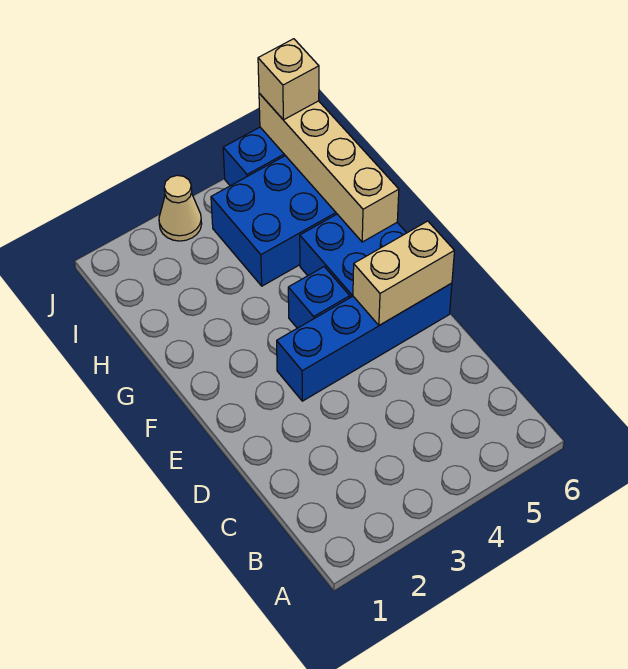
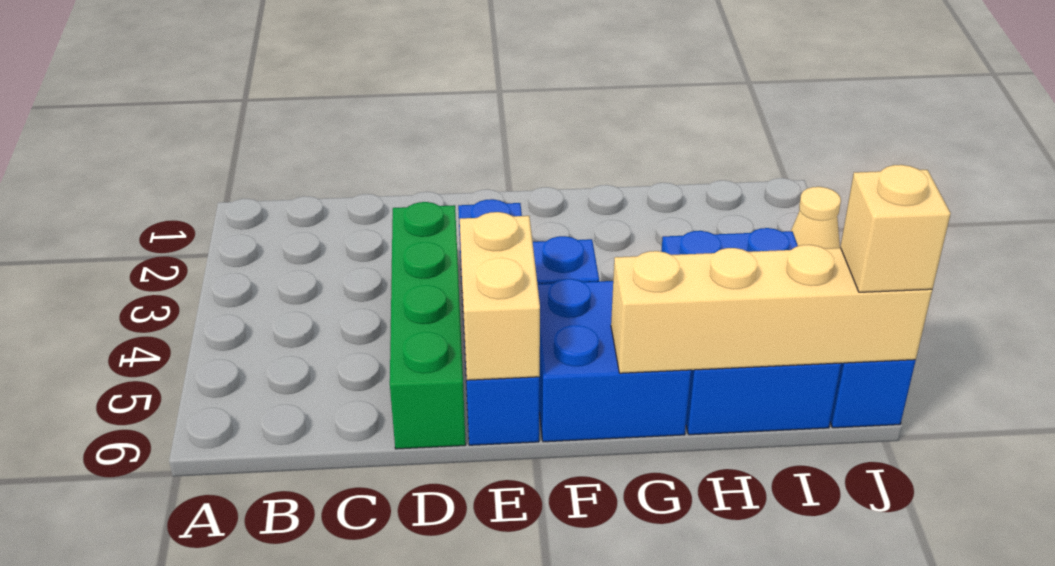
none -> green 1x4 brick [390,202,466,449]

